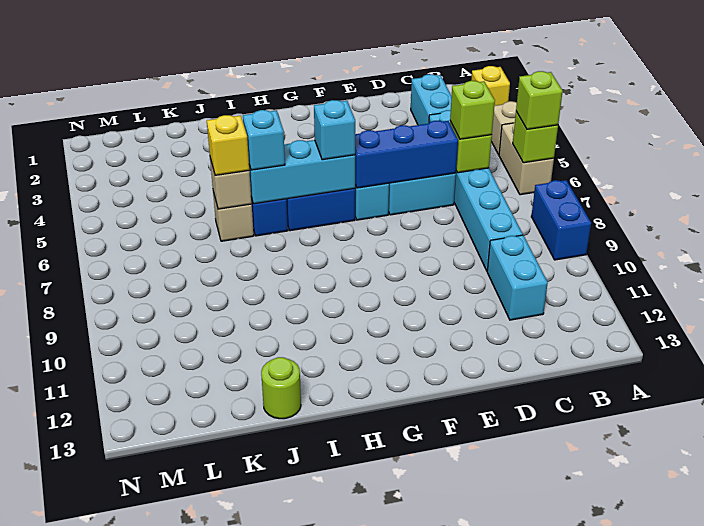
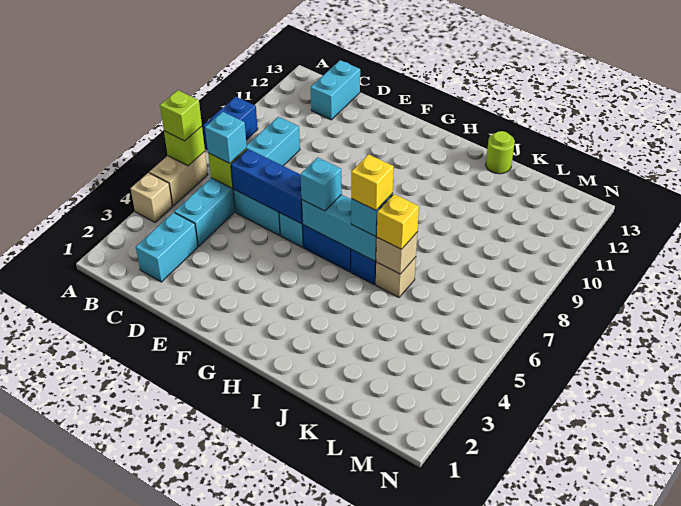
yellow 1x1 brick [471,66,510,106] -> yellow 1x1 brick moved to [351,154,394,210]
lime 1x1 brick [450,81,495,139] -> cyan 1x1 brick [205,112,247,163]
cyan 1x2 brick [487,235,548,320] -> cyan 1x2 brick moved to [311,60,360,120]

